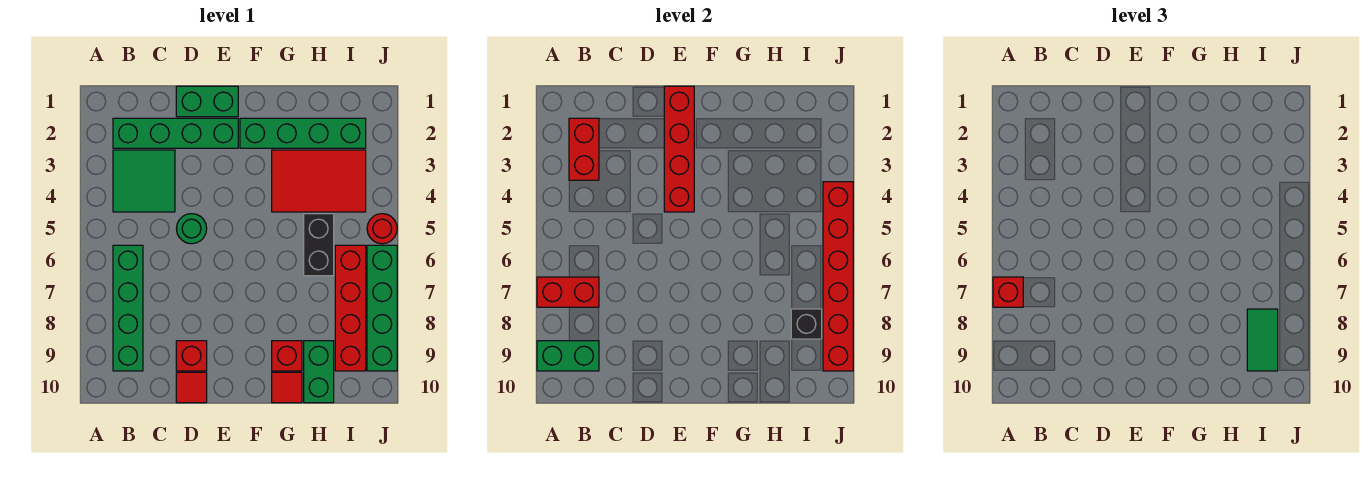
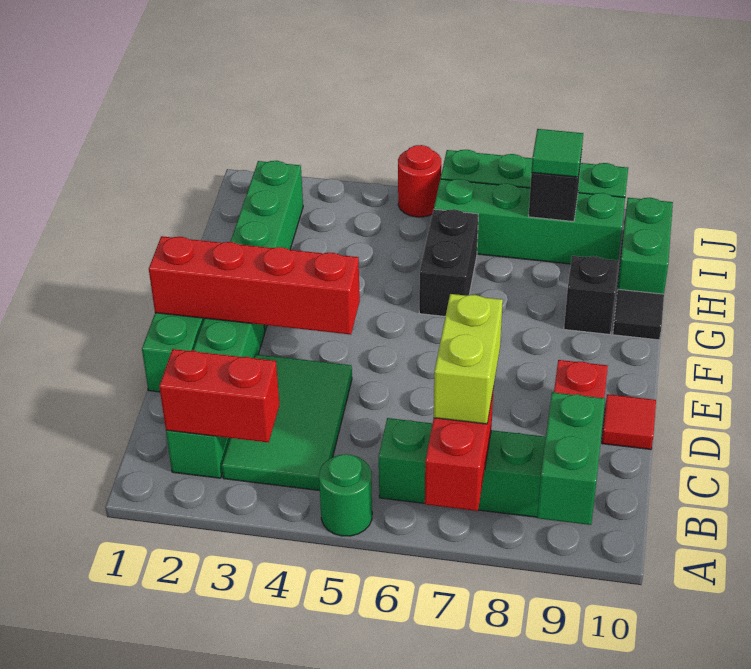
red 1x1 brick [993,277,1023,307] -> none
green 2x2 tile [113,150,175,212] -> green 2x3 tile [222,354,352,491]
none -> lime 1x2 brick [434,294,503,424]
green 1x1 round brick [176,214,207,244] -> green 1x1 round brick moved to [319,454,372,536]
red 2x3 tile [272,150,366,212] -> none
red 1x1 brick [272,341,302,371] -> black 1x1 brick [564,256,619,334]
red 1x1 tile [272,372,302,403] -> black 1x1 tile [613,289,664,340]
black 1x2 brick [304,214,334,276] -> black 1x2 brick turned to [419,209,478,316]
green 1x2 brick [304,341,334,403] -> green 1x2 brick turned to [617,198,673,294]
red 1x4 brick [335,245,366,371] -> green 1x4 brick [434,179,625,264]
green 1x2 tile [1247,309,1278,371] -> green 1x1 tile [532,129,583,177]
red 1x6 brick [823,182,853,371] -> none

